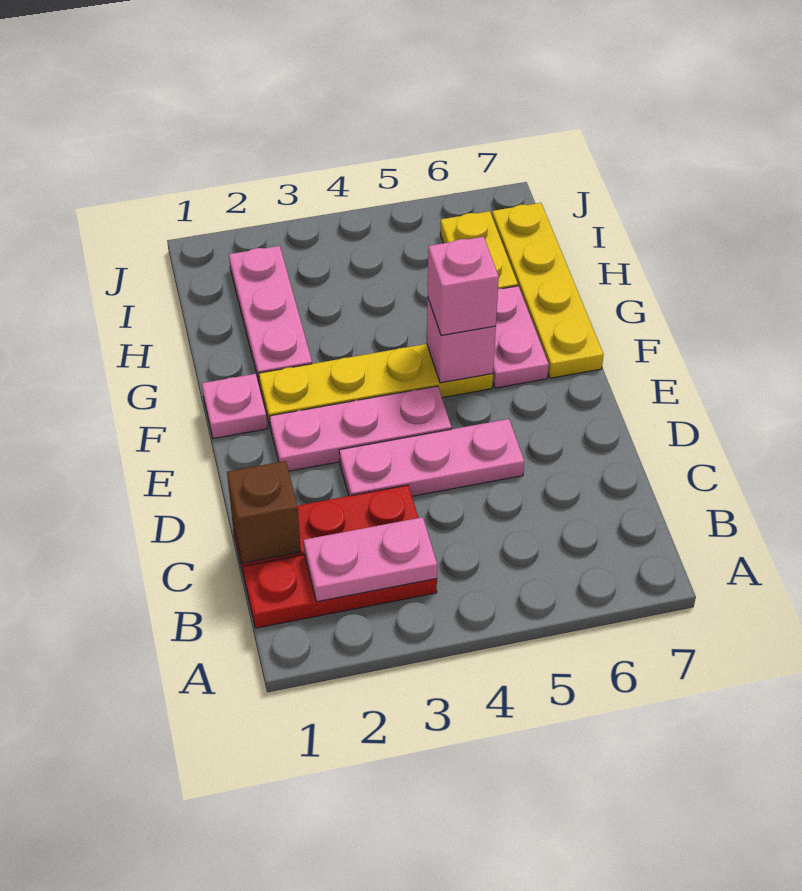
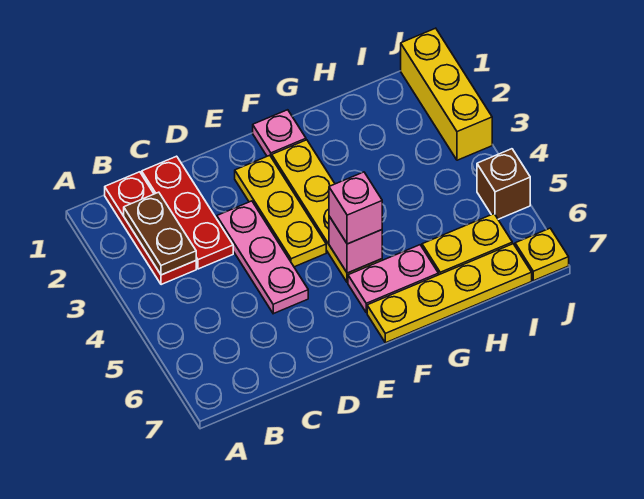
pink 1x2 plate [304,517,437,602] -> brown 1x2 plate [124,192,196,275]
brown 1x1 brick [227,461,301,563] -> brown 1x1 brick moved to [477,149,530,219]
pink 1x3 plate [270,386,451,471] -> yellow 1x3 plate [235,155,326,267]
pink 1x3 plate [229,246,312,385] -> none
none -> yellow 1x3 brick [401,28,492,160]
none -> yellow 1x1 plate [515,228,569,281]

